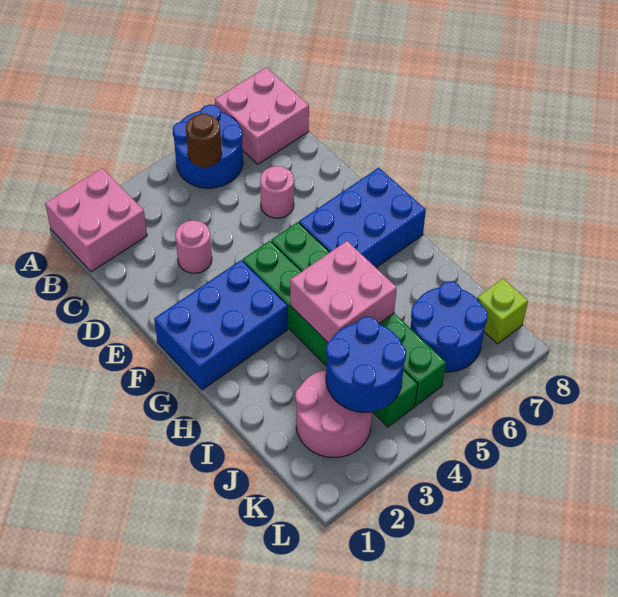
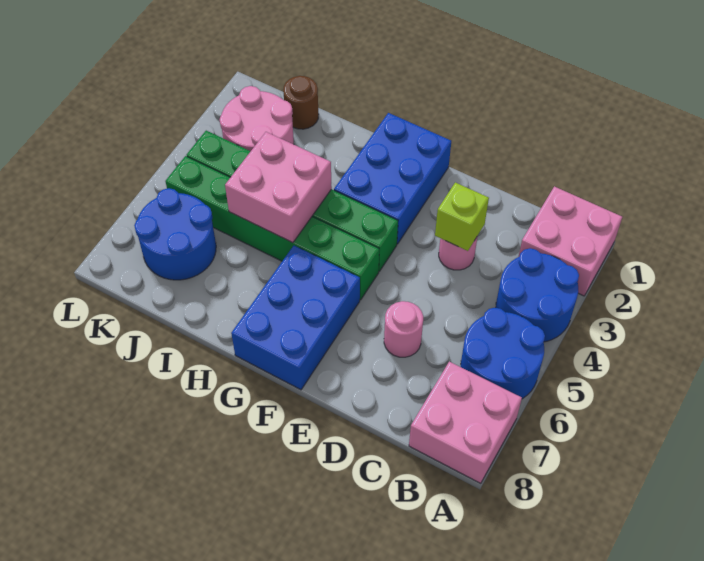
brown 1x1 round brick [186,114,222,167] -> brown 1x1 round brick moved to [283,76,319,129]
blue 2x2 round brick [326,317,406,412] -> blue 2x2 round brick moved to [496,248,579,342]
lime 1x1 brick [477,279,528,344] -> lime 1x1 brick moved to [435,182,489,251]

